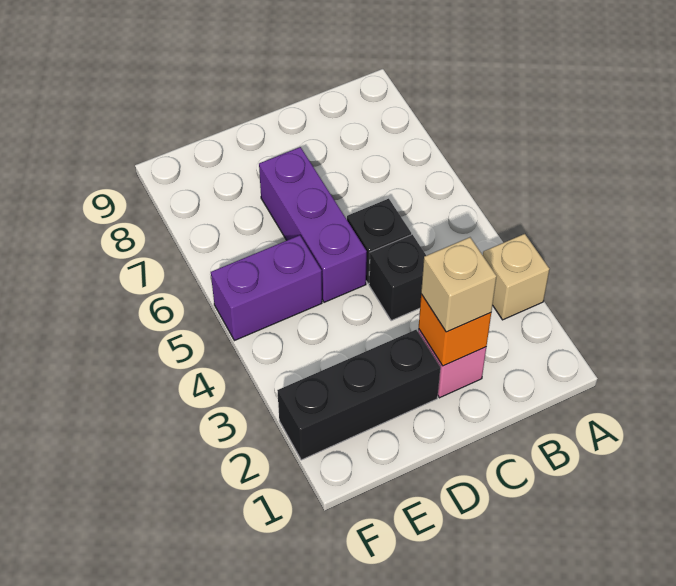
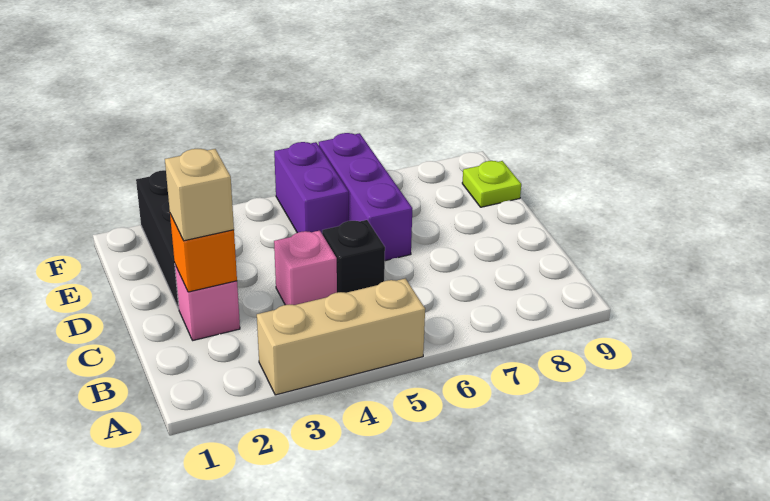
tan 1x1 brick [483,234,549,320] -> tan 1x3 brick [257,279,425,395]
black 1x1 brick [369,235,426,321] -> pink 1x1 brick [274,231,337,305]
purple 1x3 brick [259,147,367,302] -> purple 1x3 brick turned to [319,133,412,261]
none -> lime 1x1 plate [462,161,521,207]

